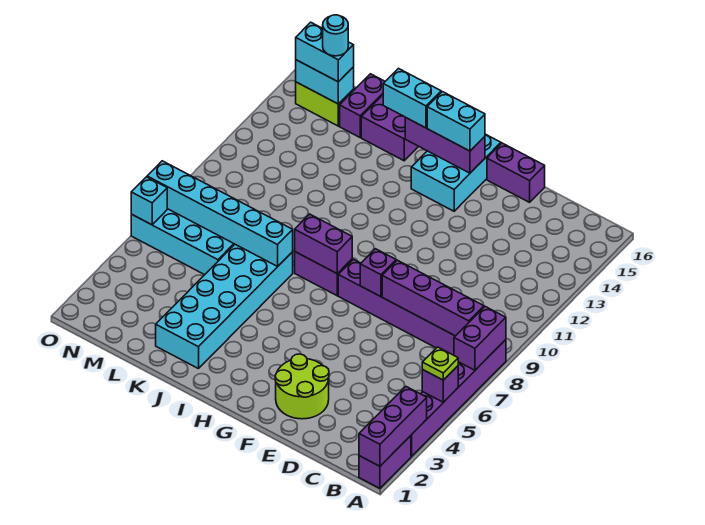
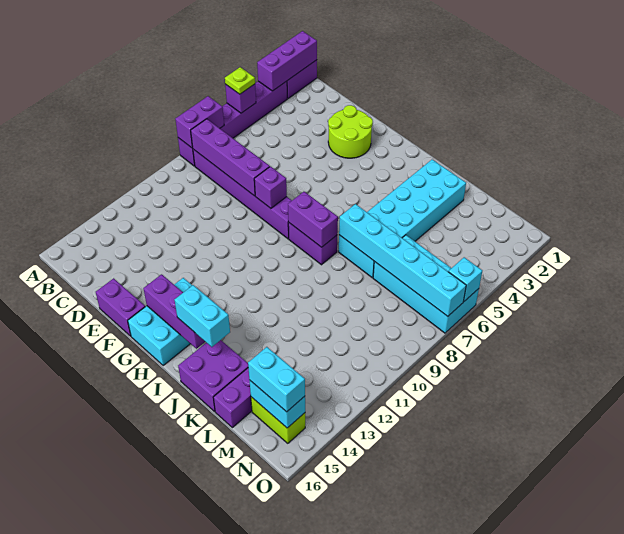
cyan 1x2 brick [427,92,485,151] -> none
cyan 1x1 round brick [323,15,348,56] -> none

